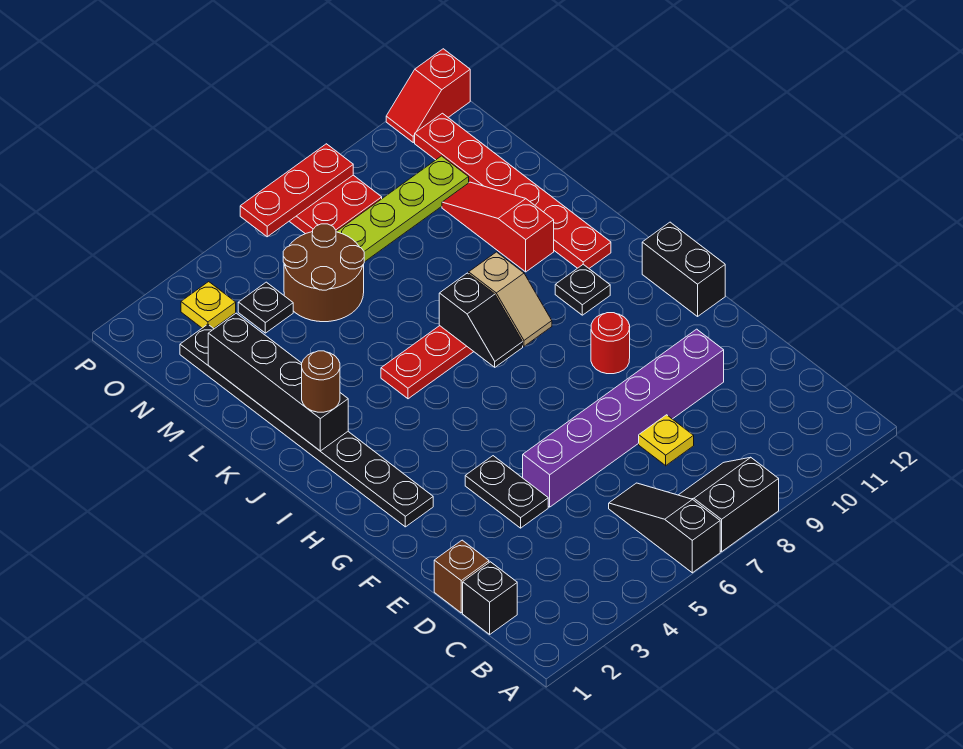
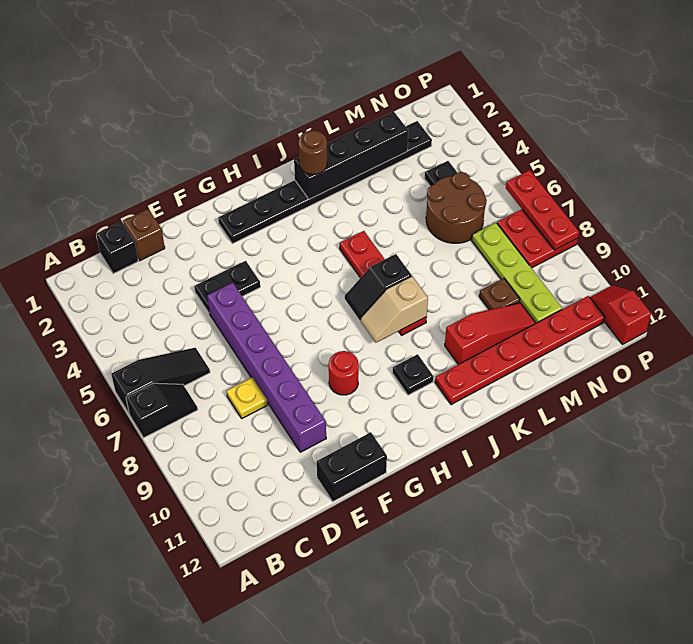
black 2x2 slope [679,457,779,552] -> black 1x2 slope [126,383,198,438]
black 1x2 brick [642,222,725,316] -> black 1x2 brick moved to [317,432,387,501]
none -> brown 1x1 plate [479,278,520,310]
yellow 1x1 plate [181,282,236,328] -> none

